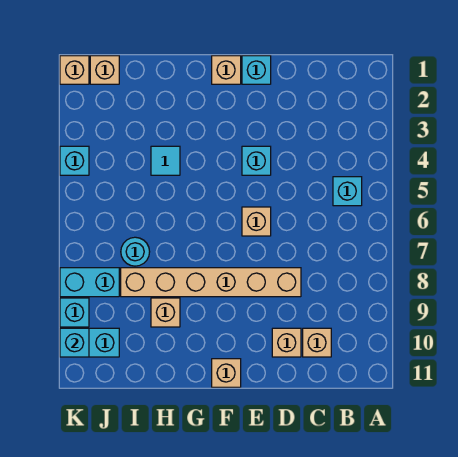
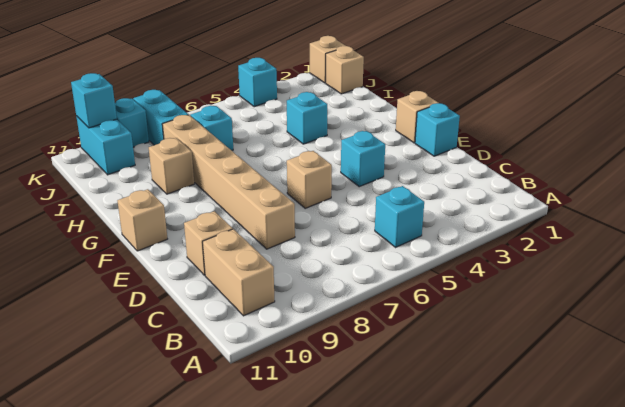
tan 1x1 brick [303,328,331,357] -> tan 1x2 brick [203,229,275,316]
cyan 1x1 tile [151,146,180,175] -> cyan 1x1 brick [287,92,327,144]
cyan 1x1 round brick [121,237,150,266] -> cyan 1x1 brick [190,106,233,150]

